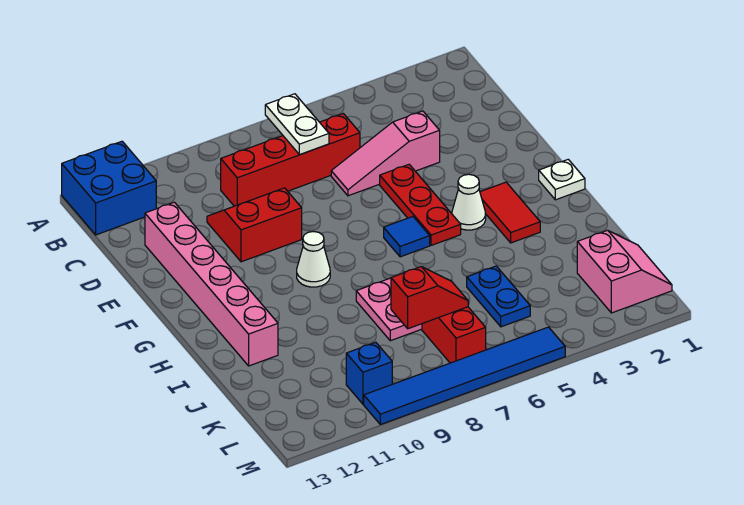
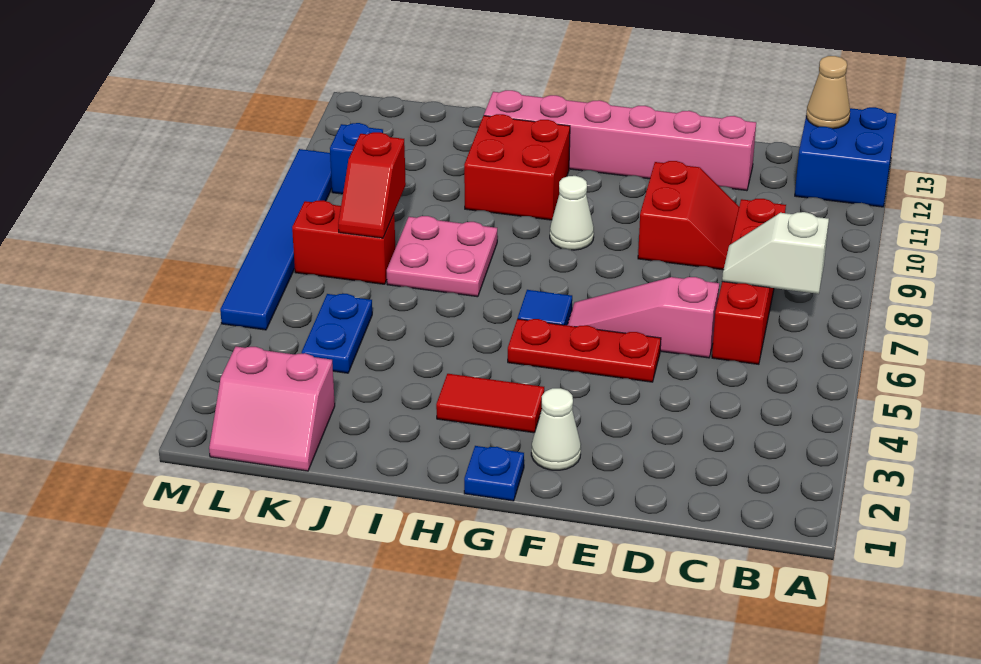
white 1x2 plate [265,94,329,155] -> white 1x2 slope [722,212,829,294]
none -> tan 1x1 cone [806,56,850,129]
pink 1x3 slope [331,111,440,196] -> pink 1x3 slope turned to [567,277,719,358]
white 1x1 plate [539,159,585,200] -> blue 1x1 plate [464,446,524,501]
white 1x1 cone [452,174,486,230] -> white 1x1 cone moved to [531,388,581,470]
none -> red 2x2 brick [464,114,570,220]
blue 1x2 plate [467,266,530,327] -> blue 1x2 plate turned to [302,294,372,373]

